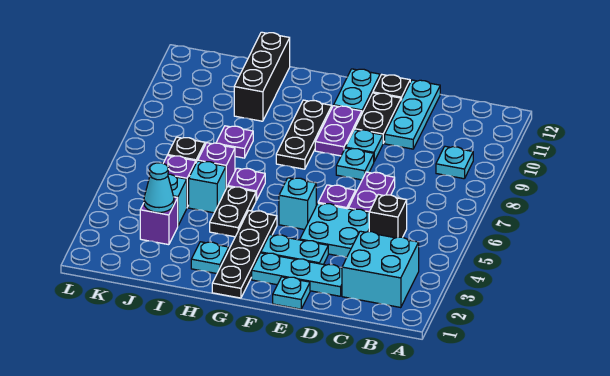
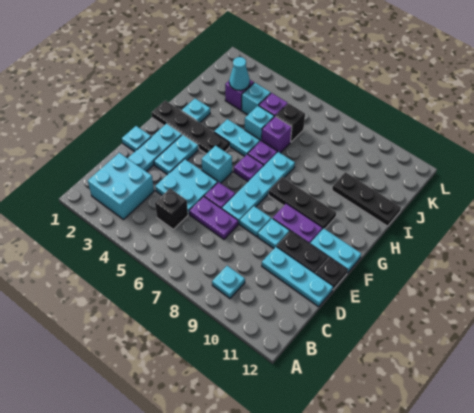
none -> cyan 1x4 plate [222,152,295,224]
black 1x2 plate [210,187,256,237] -> cyan 1x2 plate [214,119,260,156]
purple 1x1 plate [216,126,253,158] -> purple 1x1 plate moved to [234,154,264,181]
black 1x3 brick [234,32,290,121] -> black 1x3 plate [332,172,401,226]

